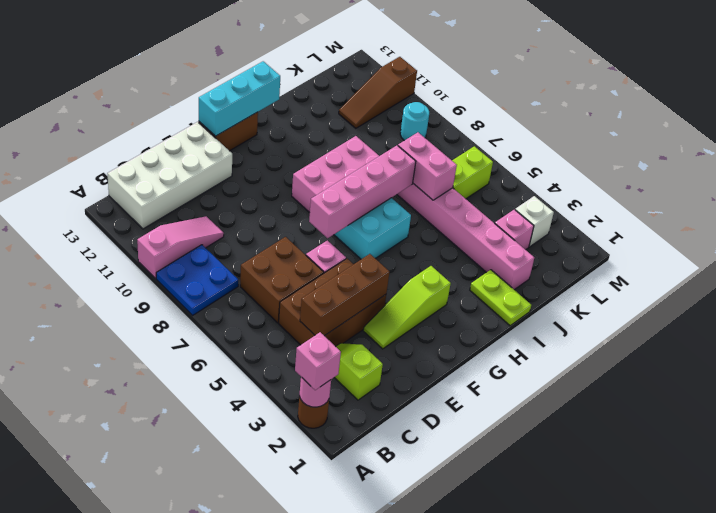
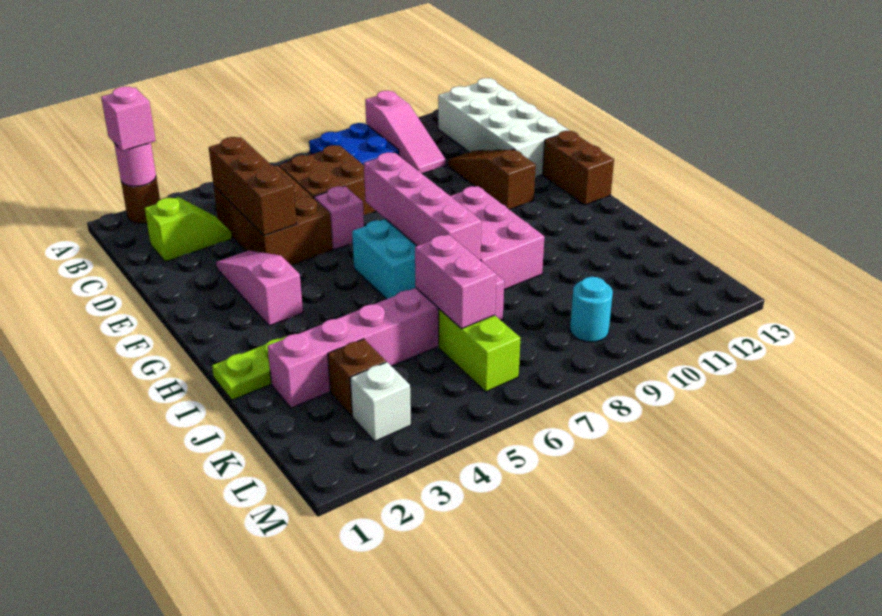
lime 1x3 slope [363,266,451,349] -> pink 1x3 slope [216,251,303,326]
cyan 1x3 brick [199,61,280,136] -> none
pink 1x2 brick [398,132,457,200] -> pink 1x2 brick turned to [415,234,496,329]
pink 1x1 brick [495,209,534,250] -> brown 1x1 brick [328,339,386,416]
brown 1x3 slope [339,57,417,128] -> brown 1x3 slope moved to [448,150,536,210]

